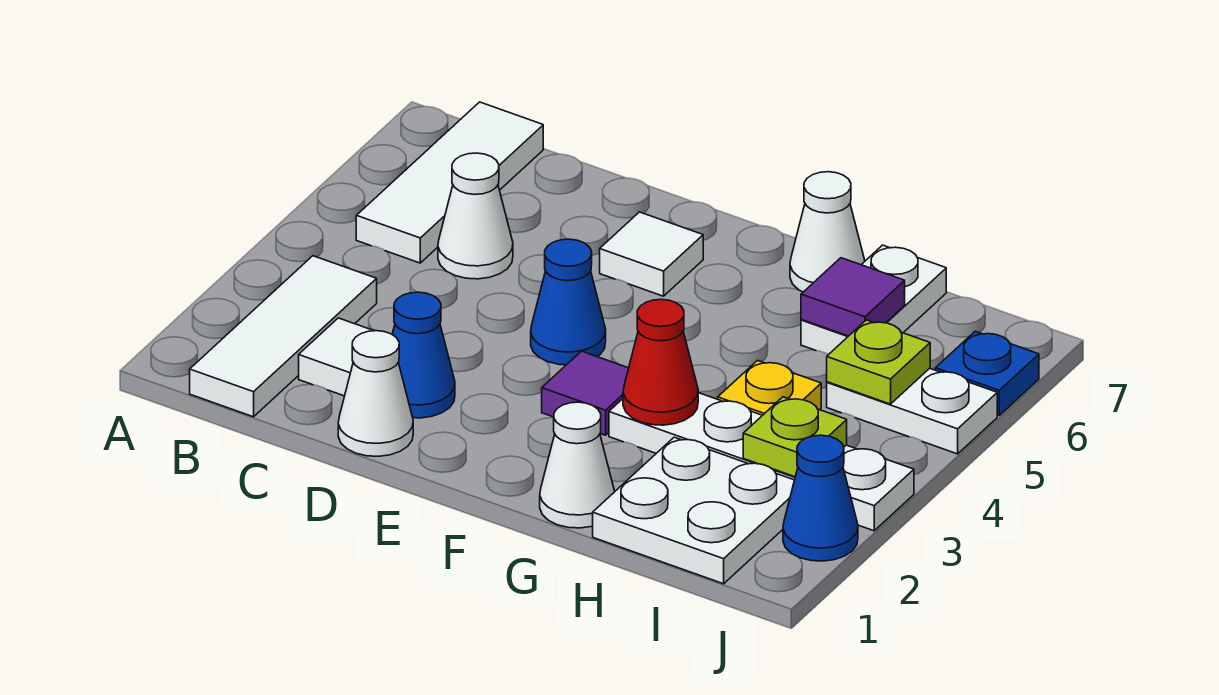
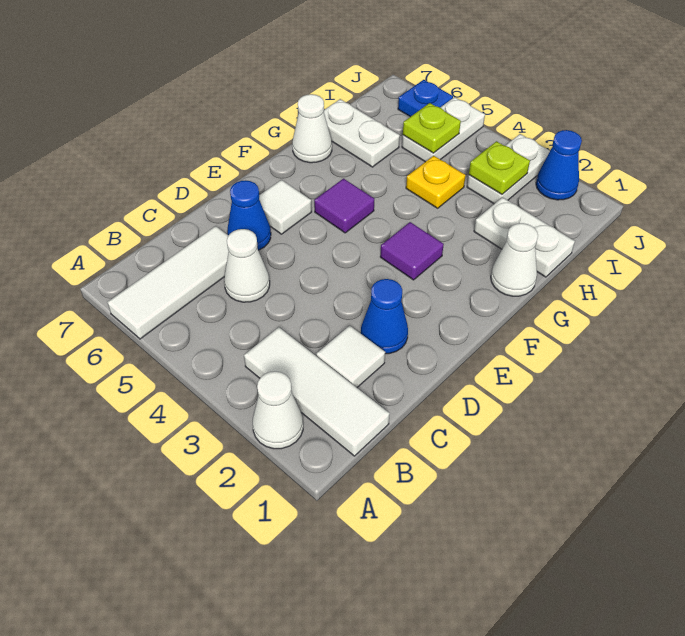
white 1x3 tile [356,102,543,263] -> white 1x3 tile turned to [107,226,229,339]
white 1x1 cone [338,331,413,456] -> white 1x1 cone moved to [253,371,303,449]
blue 1x1 cone [531,239,606,365] -> blue 1x1 cone moved to [227,180,271,250]
white 1x4 plate [609,393,914,531] -> white 1x2 plate [467,134,550,204]
red 1x1 cone [623,299,698,425] -> none
white 2x2 plate [593,437,794,584] -> white 1x2 plate [474,197,575,277]
purple 1x1 tile [801,258,905,336] -> purple 1x1 tile moved to [314,179,374,233]

